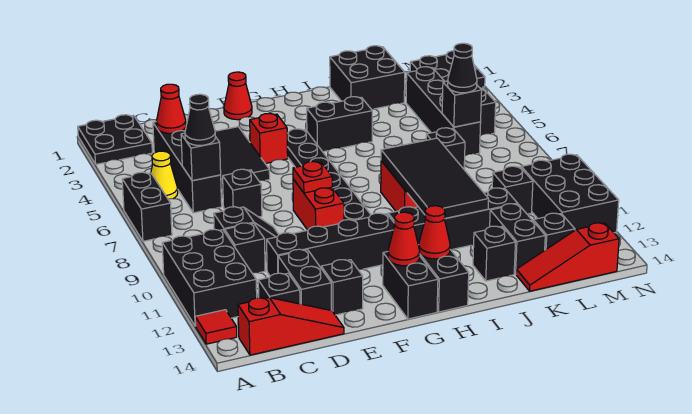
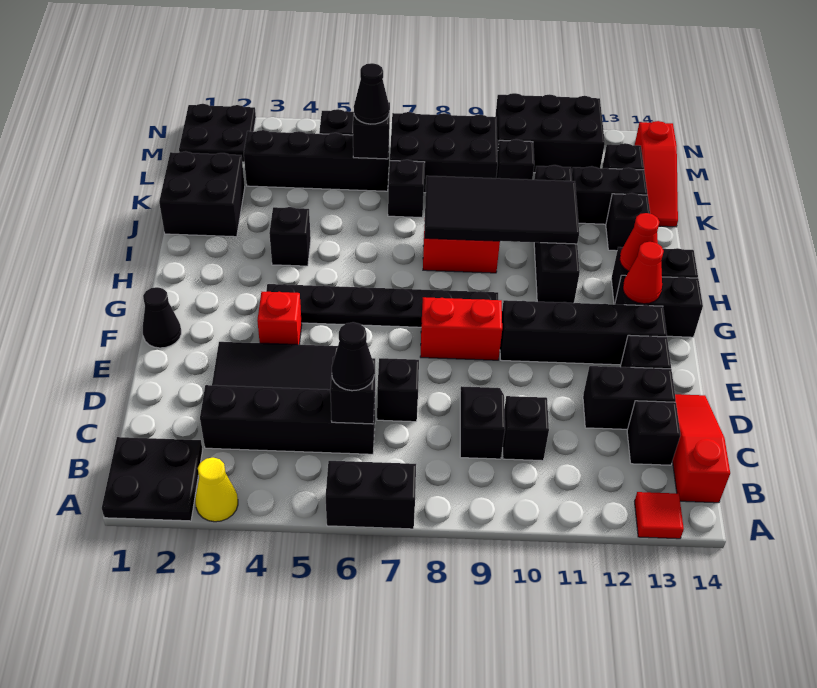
black 2x3 brick [162,229,257,326] -> black 2x3 brick moved to [390,112,498,193]
yellow 1x1 cone [151,151,178,199] -> yellow 1x1 cone moved to [195,458,238,522]
red 1x1 cone [156,84,186,134] -> none
black 1x4 brick [267,213,395,276] -> black 1x4 brick turned to [500,300,667,365]
red 1x1 cone [224,72,252,120] -> black 1x1 cone [143,287,181,348]
red 1x1 plate [293,162,332,193] -> none
black 1x2 brick [307,97,372,152] -> black 1x1 brick [269,207,311,266]

